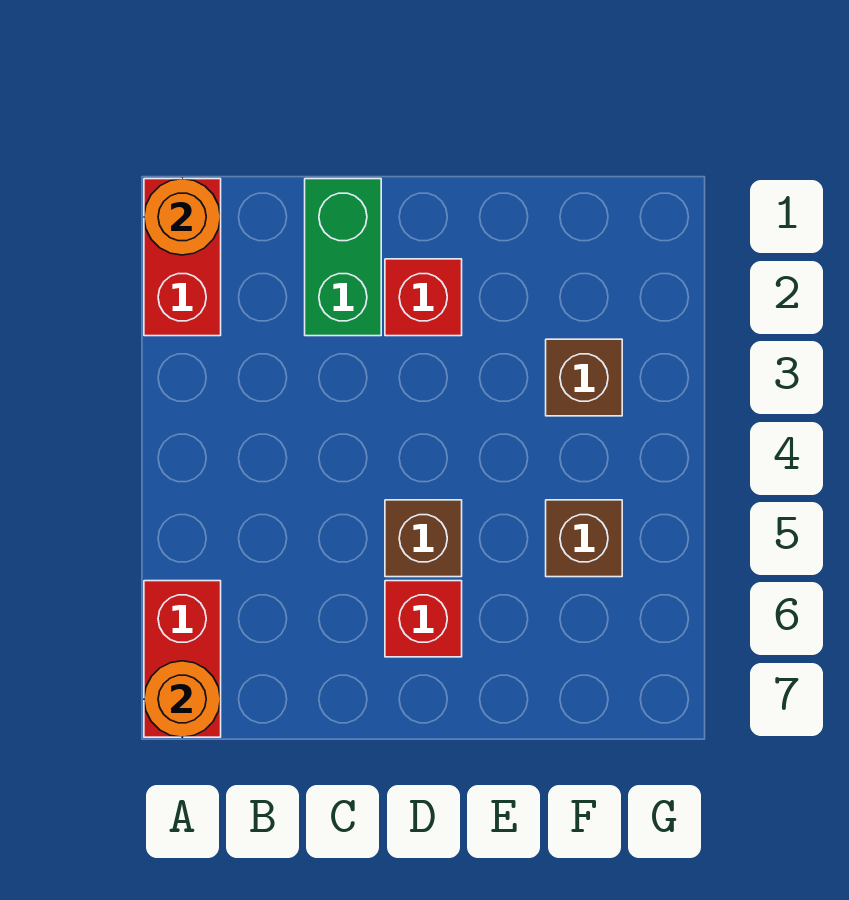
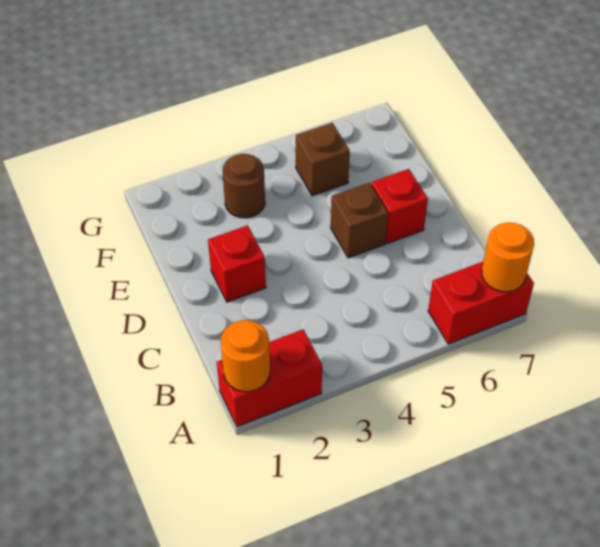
green 1x2 brick [305,179,381,336] -> none
brown 1x1 brick [546,339,622,416] -> brown 1x1 round brick [223,154,265,218]

